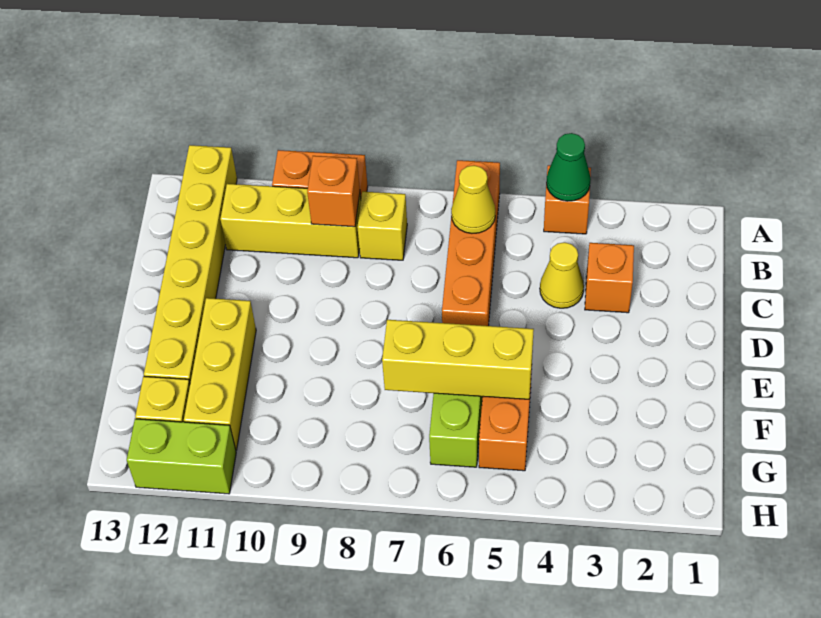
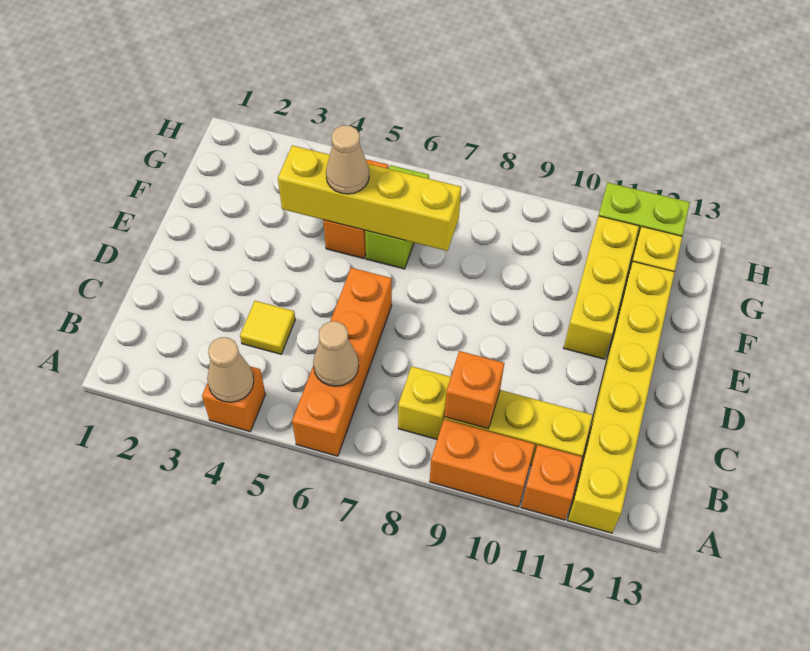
green 1x1 cone [546,133,591,201] -> tan 1x1 cone [207,337,254,402]
yellow 1x1 cone [451,165,495,233] -> tan 1x1 cone [313,321,359,386]
orange 1x1 brick [585,243,634,313] -> orange 1x1 brick moved to [521,445,583,520]
yellow 1x1 cone [540,242,584,308] -> yellow 1x1 tile [240,301,295,354]
yellow 1x3 brick [382,320,534,399] -> yellow 1x4 brick [278,145,461,251]
none -> tan 1x1 cone [326,125,369,194]

